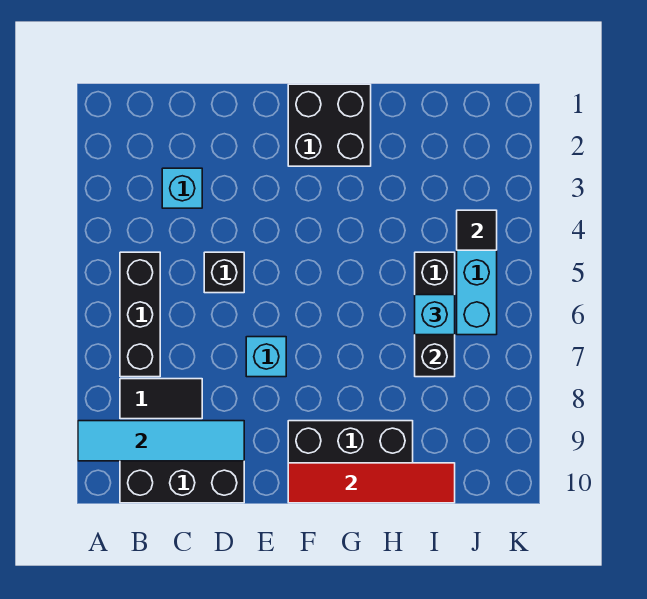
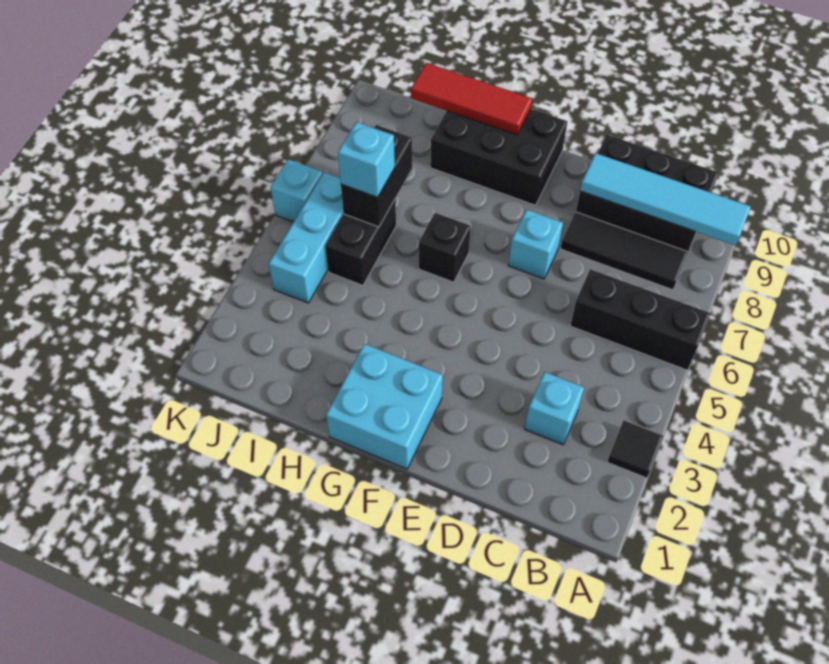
black 1x3 brick [120,252,160,377] -> black 1x3 brick turned to [570,269,710,370]
black 1x2 tile [120,379,202,419] -> black 1x3 tile [561,212,688,290]
black 1x1 brick [204,252,244,293] -> black 1x1 brick moved to [419,213,471,282]
black 2x2 brick [288,84,371,166] -> cyan 2x2 brick [326,344,443,469]
red 1x4 tile [288,463,455,503] -> red 1x3 tile [411,63,532,135]
black 1x1 tile [457,210,497,250] -> black 1x1 tile moved to [607,421,663,478]
none -> cyan 1x1 brick [270,159,323,222]

